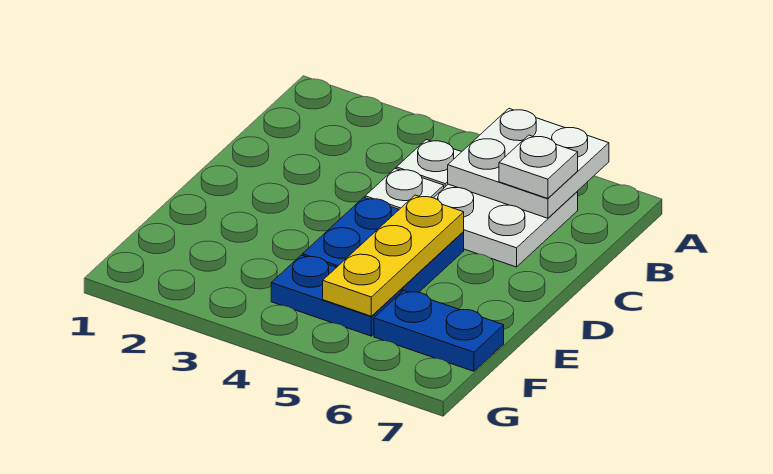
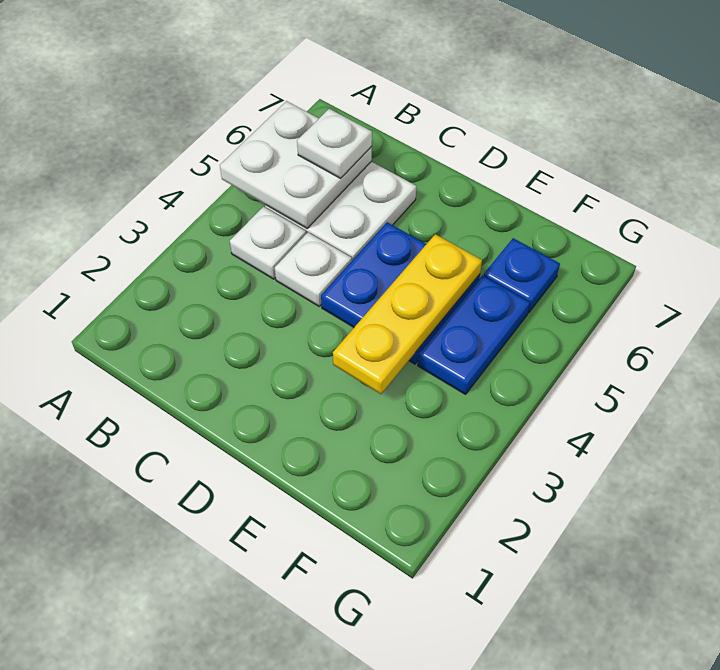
yellow 1x3 plate [323,195,464,316] -> yellow 1x3 plate turned to [333,234,482,394]
blue 1x2 plate [374,291,504,371] -> blue 1x1 plate [484,238,560,313]

